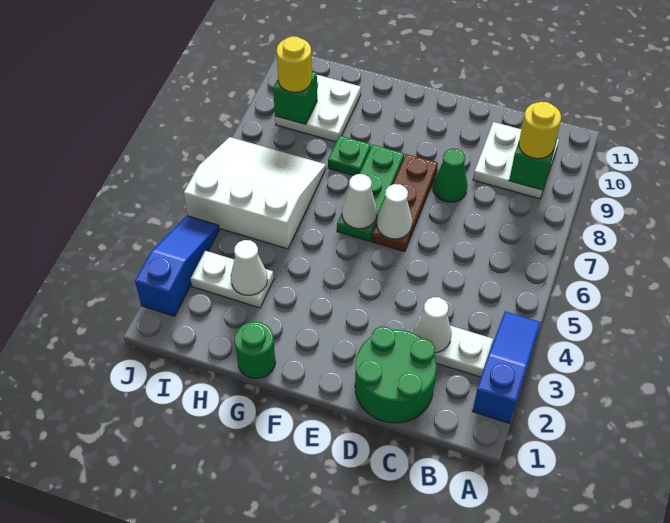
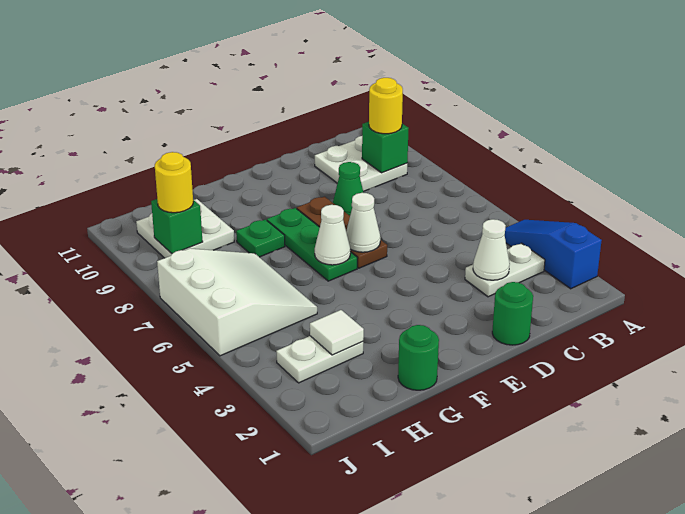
green 2x2 round brick [355,327,437,423] -> green 1x1 round brick [492,282,533,345]
white 1x1 cone [231,240,268,295] -> white 1x1 tile [310,310,364,355]
white 3x3 slope [184,137,326,249] -> white 3x3 slope turned to [157,248,317,356]
blue 1x3 slope [135,216,219,316] -> none

